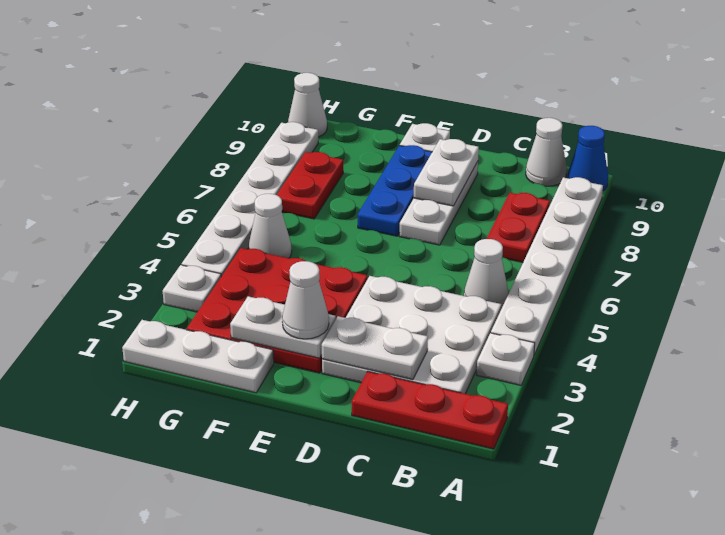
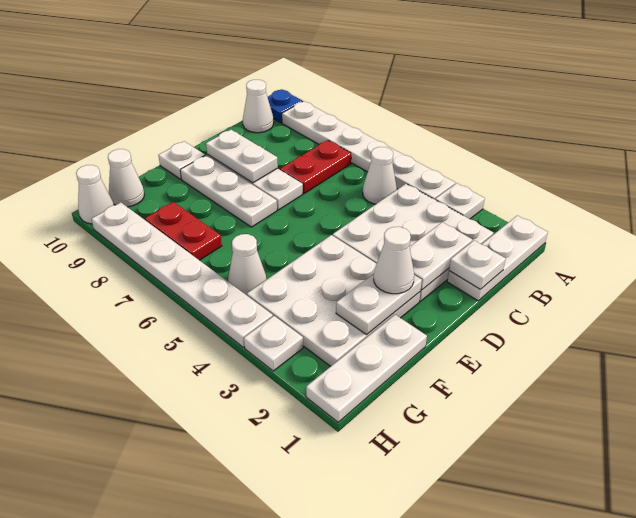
red 1x3 plate [352,372,508,449] -> white 1x3 plate [447,216,548,301]
blue 1x1 cone [567,126,608,191] -> blue 1x1 plate [268,89,303,123]
red 1x2 plate [487,193,550,262] -> red 1x2 plate turned to [280,140,351,194]
none -> white 1x1 plate [449,240,506,289]
red 3x3 plate [187,248,367,373] -> white 3x3 plate [247,235,420,366]
blue 1x3 plate [358,145,432,236] -> white 1x3 plate [180,155,277,227]
none -> white 1x1 cone [108,149,144,207]

